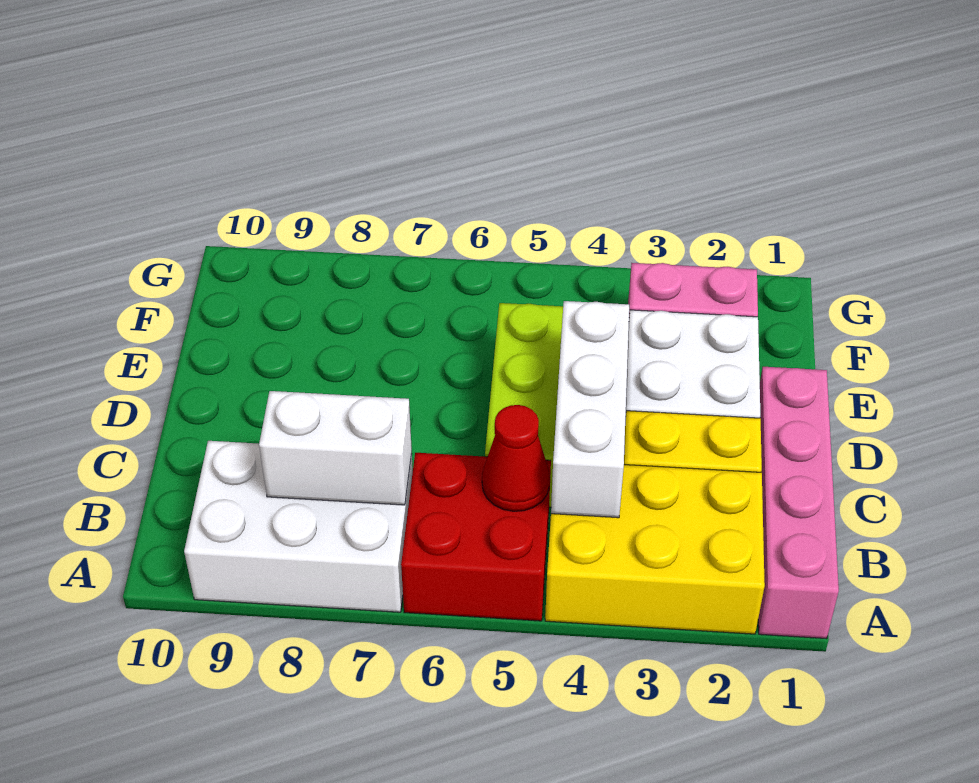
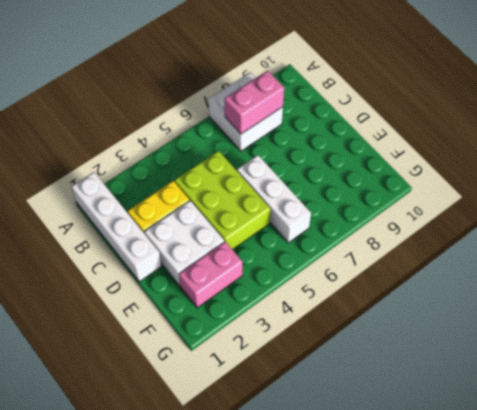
pink 1x4 brick [758,367,839,639] -> white 1x4 brick [72,172,162,282]
yellow 2x3 brick [545,465,765,634] -> none
red 2x2 brick [401,453,551,621] -> none
white 2x3 brick [184,441,413,612] -> white 2x2 brick [208,73,283,151]
white 1x3 brick [551,301,629,518] -> white 1x3 brick moved to [237,155,311,243]
red 1x1 cone [482,405,550,511] -> none
white 1x2 brick [259,391,412,505] -> pink 1x2 brick [225,71,284,134]

